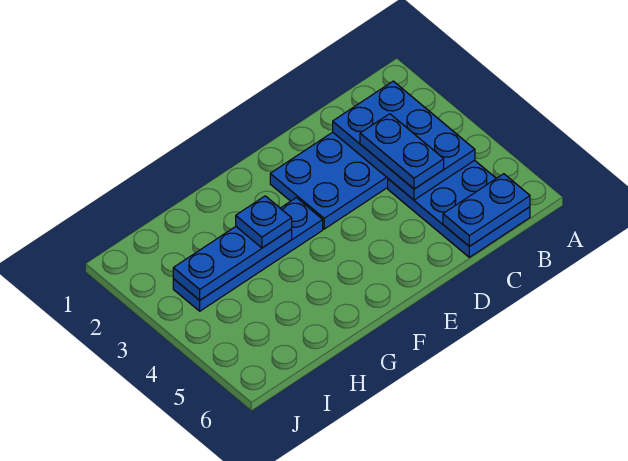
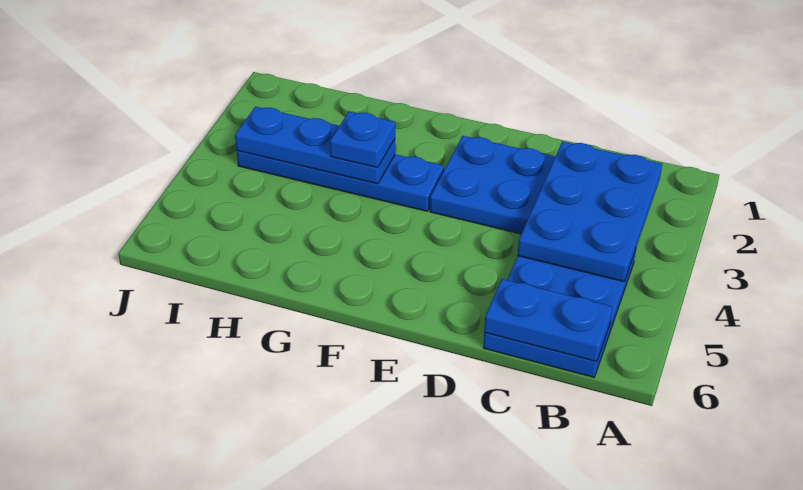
blue 1x2 plate [360,114,444,189] -> none

